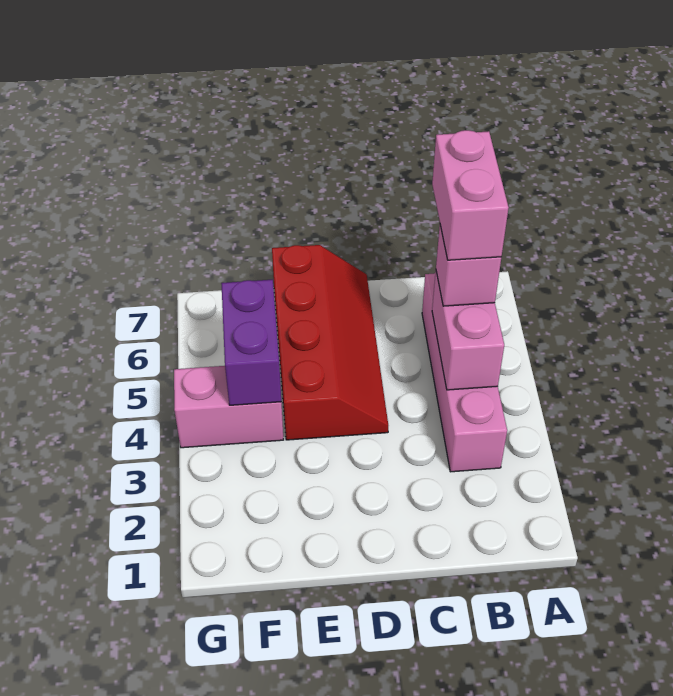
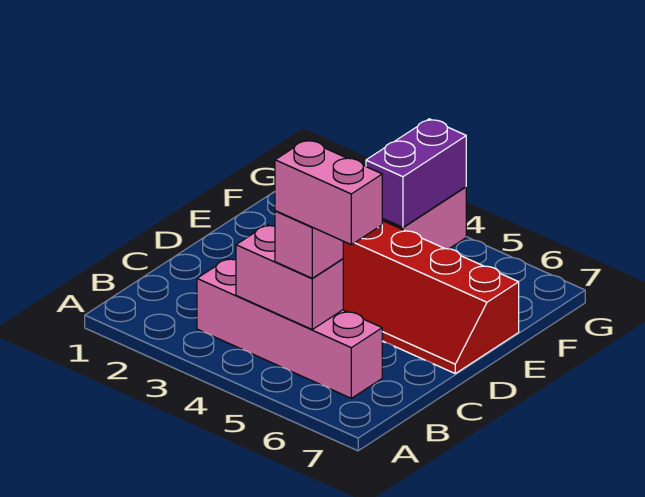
purple 1x2 brick [221,280,281,405] -> purple 1x2 brick turned to [366,119,466,227]

